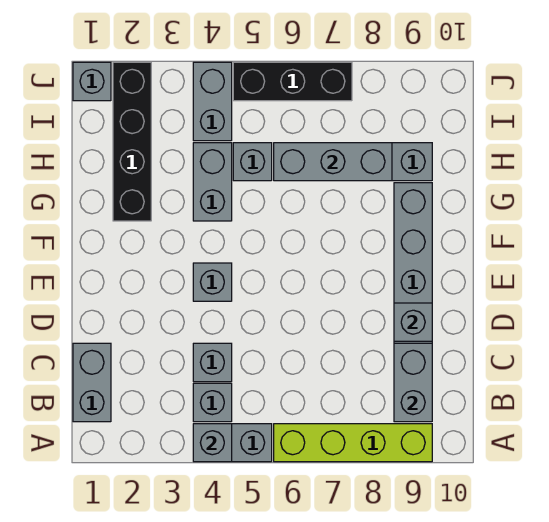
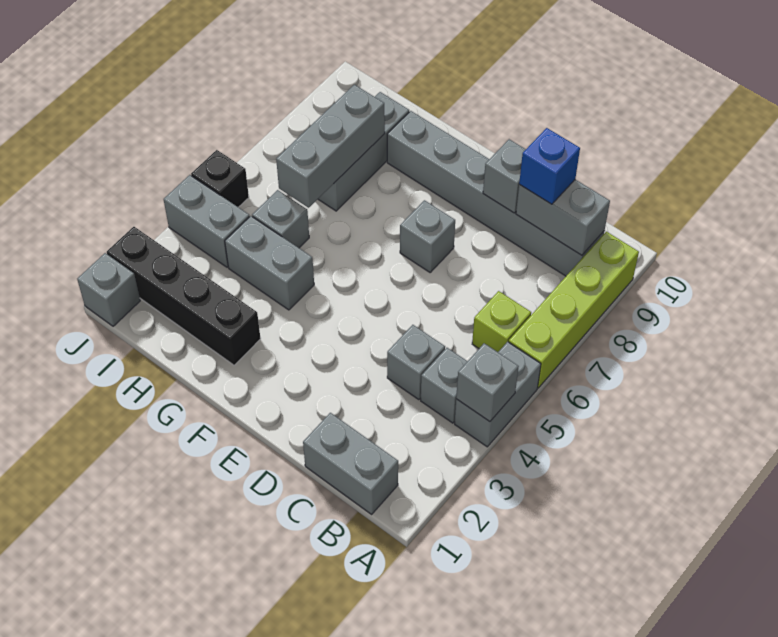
none -> lime 1x1 brick [472,291,531,352]
none -> blue 1x1 brick [519,128,580,204]
grey 1x1 brick [193,263,232,301] -> grey 1x1 brick moved to [400,200,455,272]
black 1x3 brick [233,62,352,101] -> black 1x1 brick [191,150,249,207]

